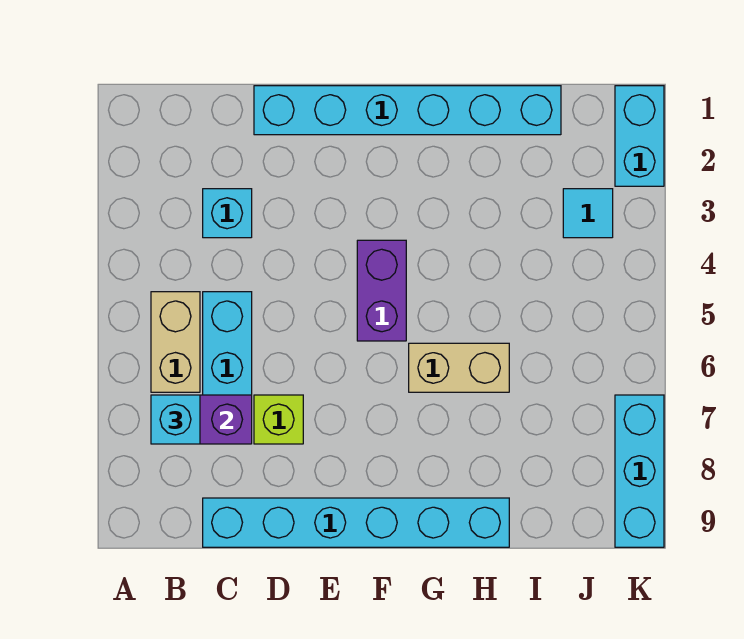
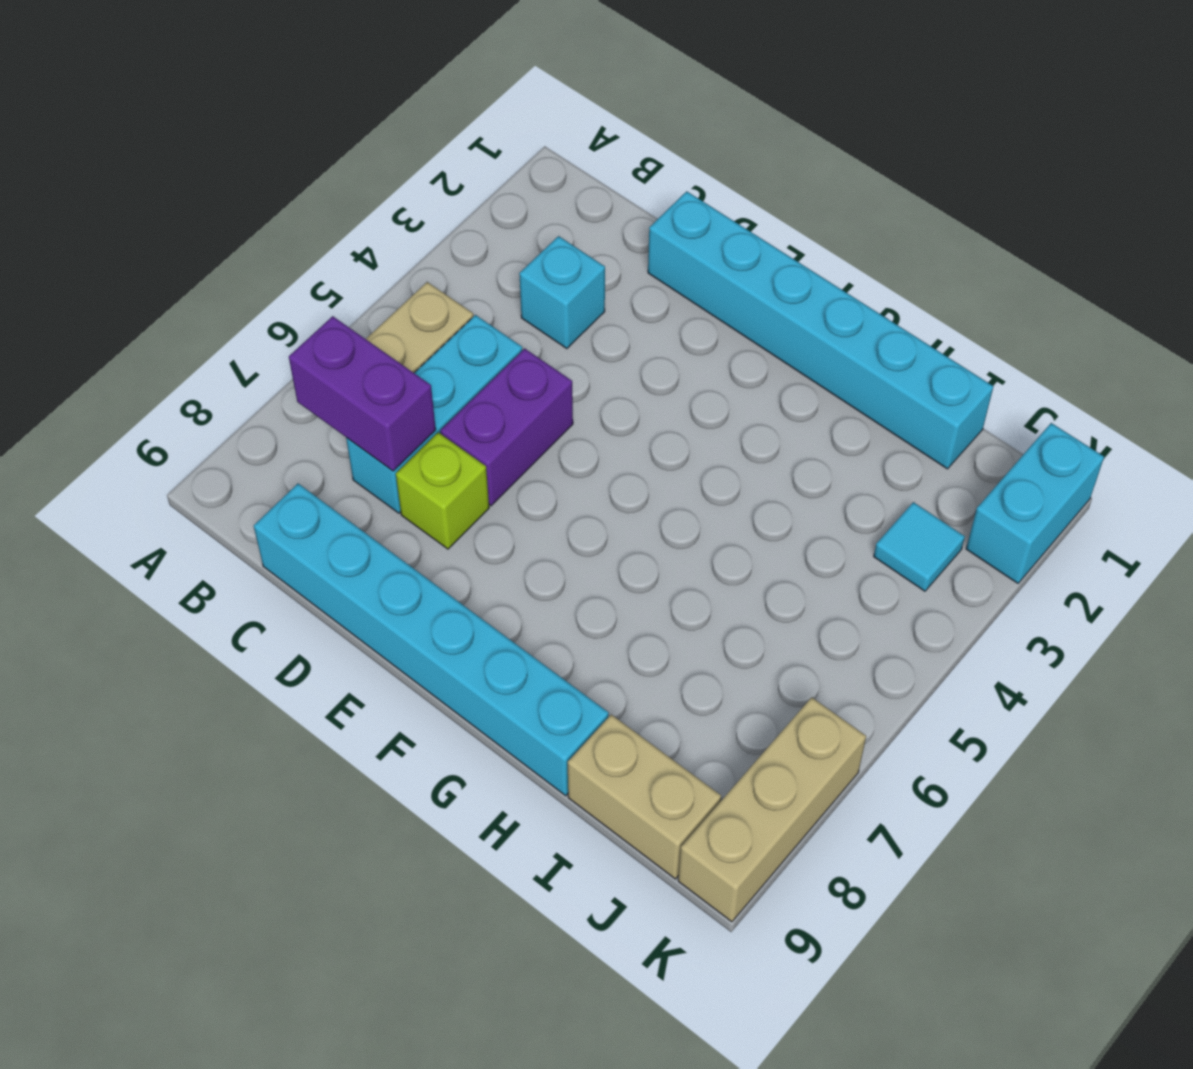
cyan 1x1 brick [151,395,200,444] -> none
purple 1x2 brick [357,240,406,341] -> purple 1x2 brick moved to [440,348,573,506]
tan 1x2 brick [409,343,509,392] -> tan 1x2 brick moved to [568,714,721,879]
cyan 1x3 brick [615,395,664,547] -> tan 1x3 brick [678,697,866,922]

